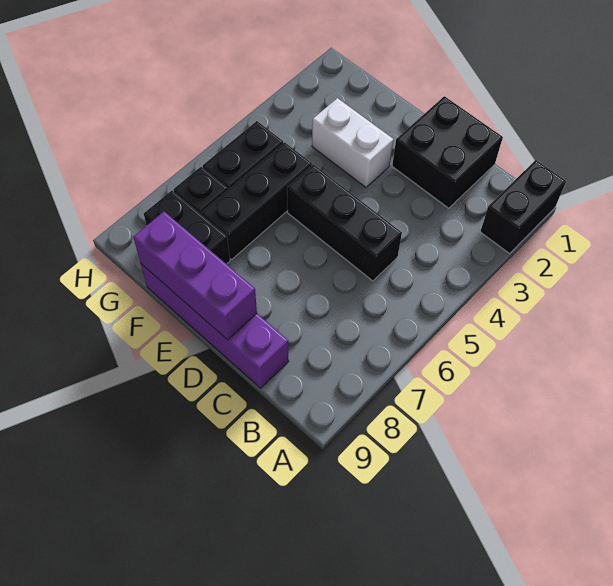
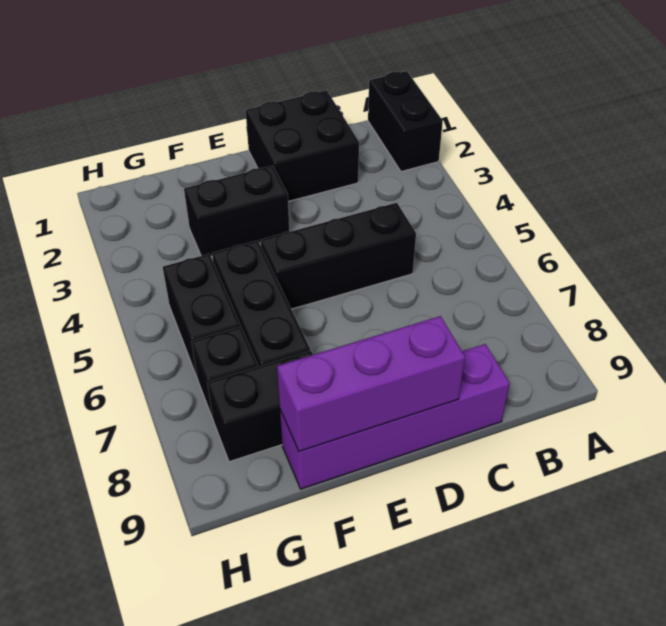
white 1x2 brick [312,98,393,187] -> black 1x2 brick [184,166,290,256]

